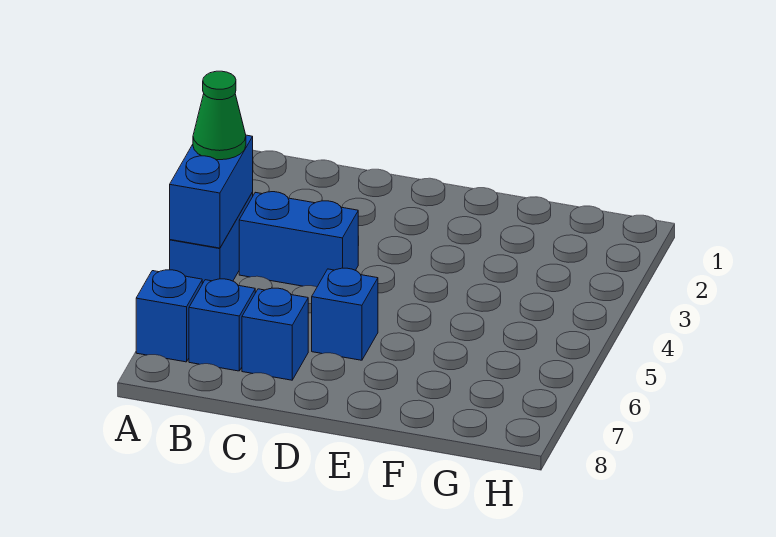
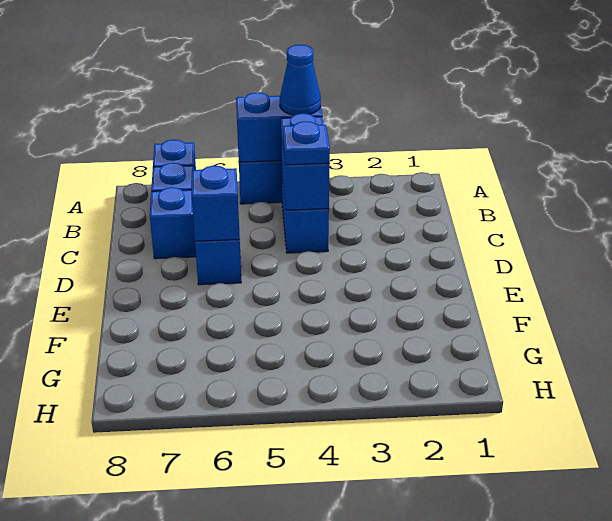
green 1x1 cone [193,71,246,160] -> blue 1x1 cone [280,45,321,115]
none -> blue 1x2 brick [281,113,330,210]
none -> blue 1x1 plate [283,121,330,165]
none -> blue 1x1 brick [192,166,240,241]

